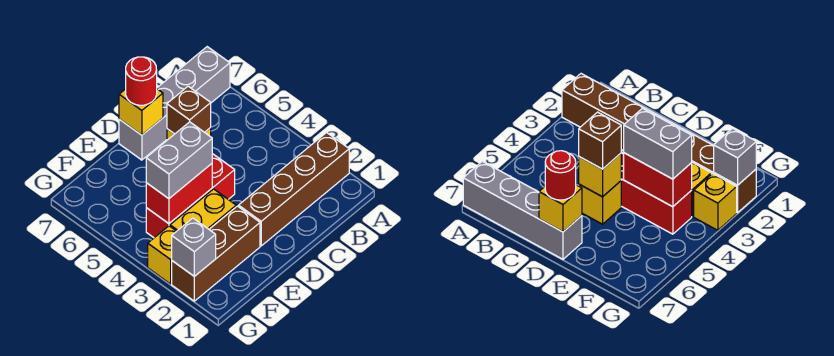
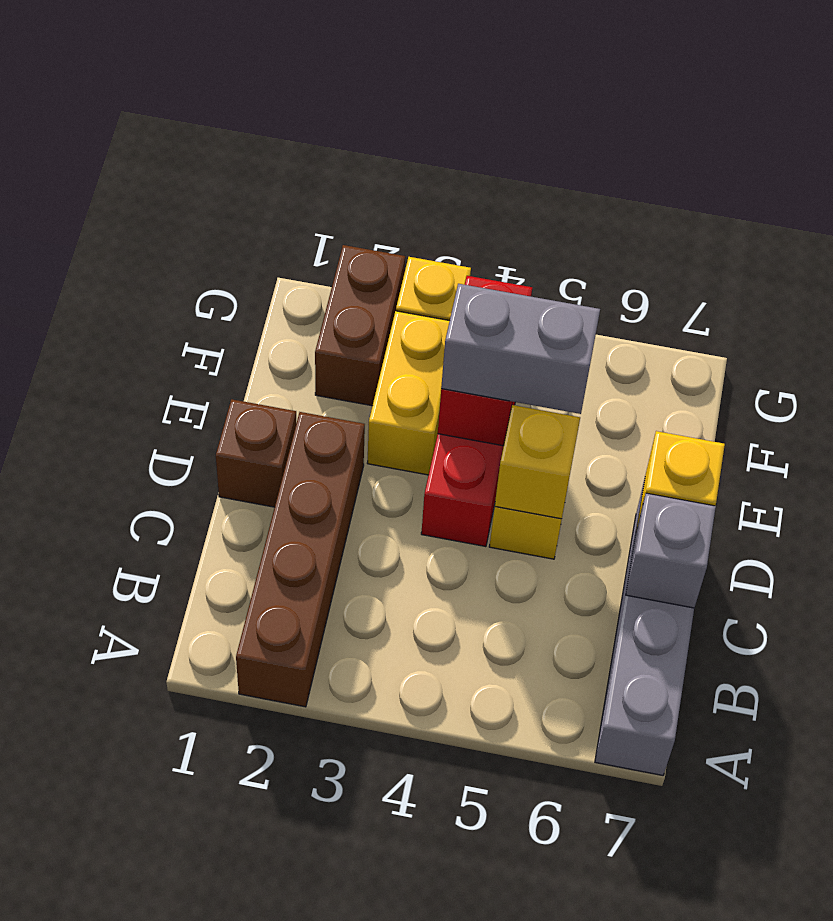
brown 1x1 brick [167,86,211,134] -> brown 1x1 brick moved to [216,399,296,507]
red 1x1 round brick [126,57,157,105] -> none
brown 1x3 brick [172,206,260,301] -> brown 1x2 brick [315,245,405,406]
grey 1x2 brick [146,122,212,199] -> grey 1x2 brick turned to [441,284,600,414]
grey 1x1 brick [172,218,216,276] -> grey 1x1 brick moved to [626,493,716,608]

